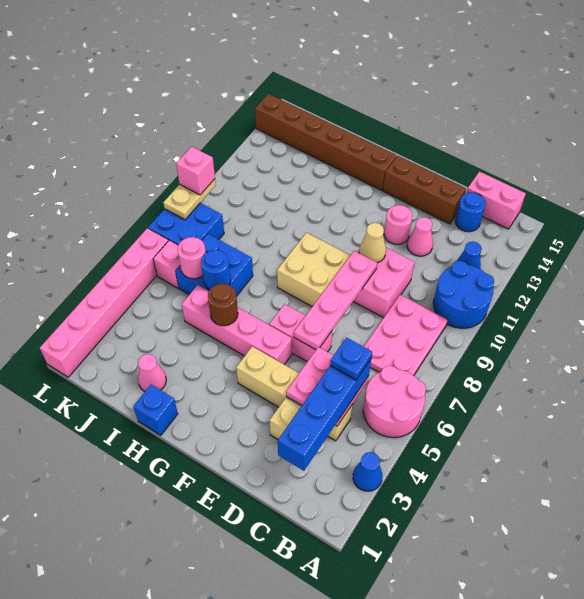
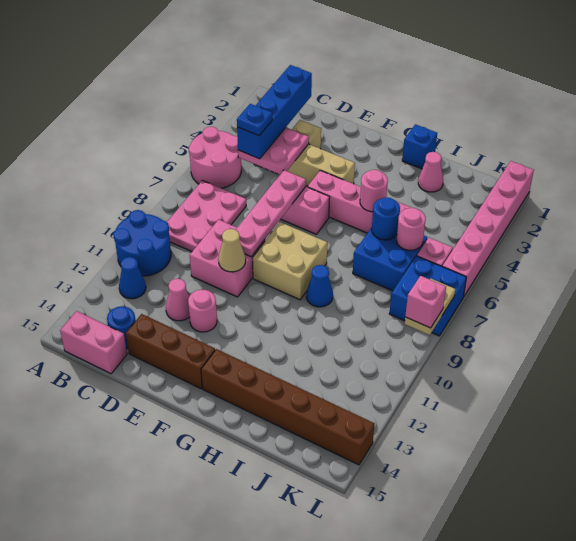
blue 1x1 cone [353,452,382,491] -> blue 1x1 cone moved to [306,265,333,307]
brown 1x1 round brick [208,284,238,326] -> pink 1x1 round brick [360,170,388,212]

